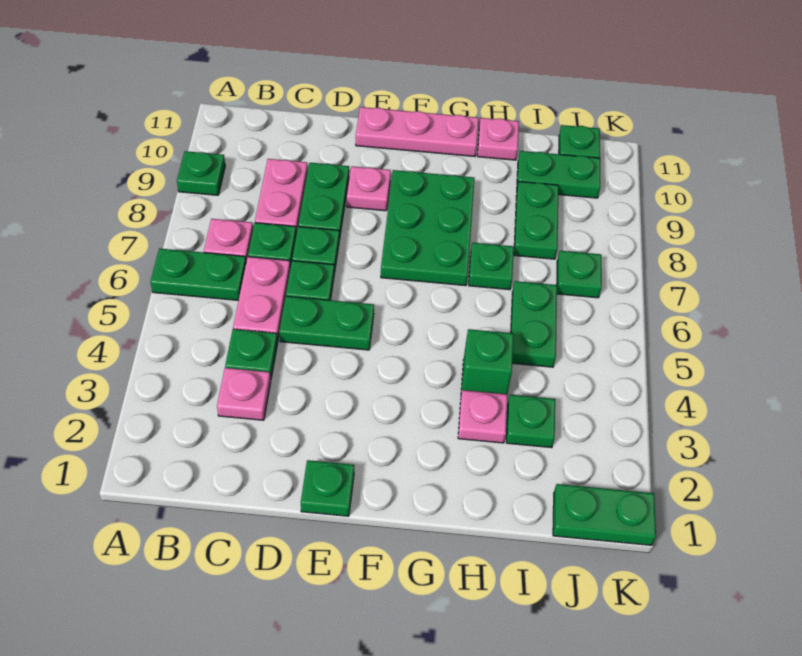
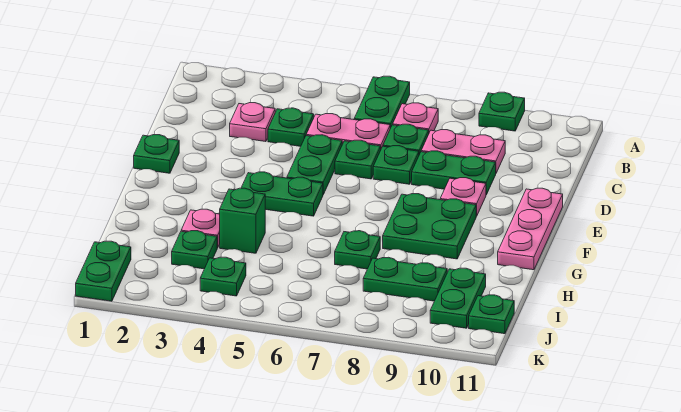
green 2x3 plate [381,170,474,286] -> green 2x2 plate [383,194,476,259]
pink 1x1 plate [477,118,519,160] -> none
green 1x2 plate [511,281,557,367] -> green 1x2 plate moved to [241,172,323,216]
green 1x1 plate [557,251,602,298] -> green 1x1 plate moved to [200,257,246,296]

